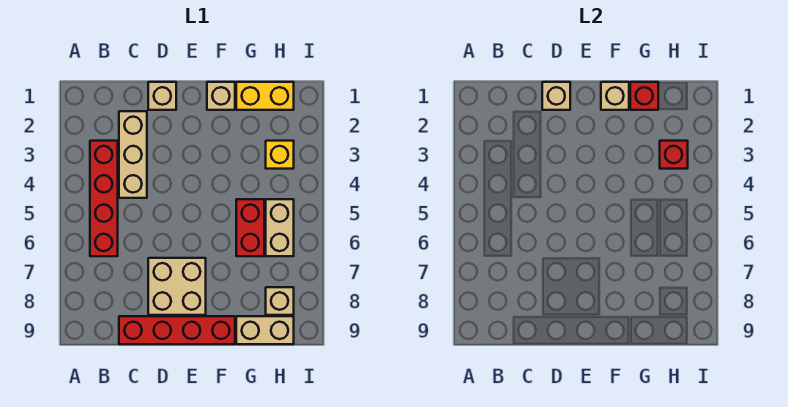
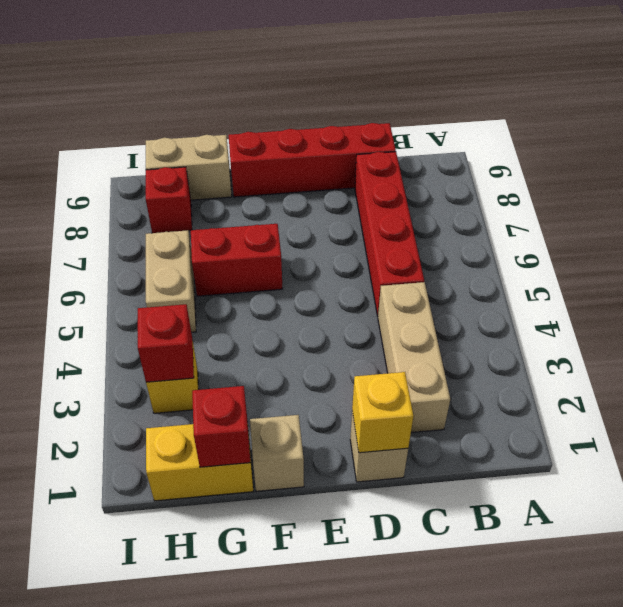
red 1x4 brick [90,141,118,256] -> red 1x4 brick moved to [355,152,424,316]
tan 1x1 brick [542,82,570,110] -> yellow 1x1 brick [352,372,413,453]
tan 2x2 brick [148,258,206,315] -> none
tan 1x1 brick [601,82,629,110] -> none
red 1x2 brick [236,199,264,256] -> red 1x2 brick turned to [191,224,282,296]
tan 1x1 brick [266,287,294,315] -> red 1x1 brick [146,167,192,233]

